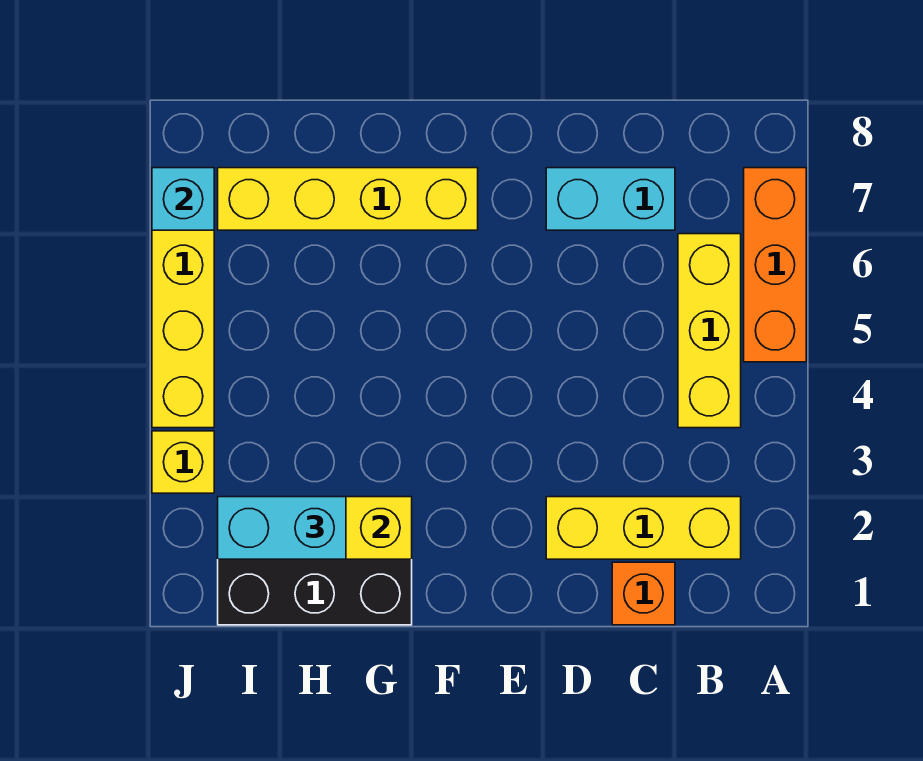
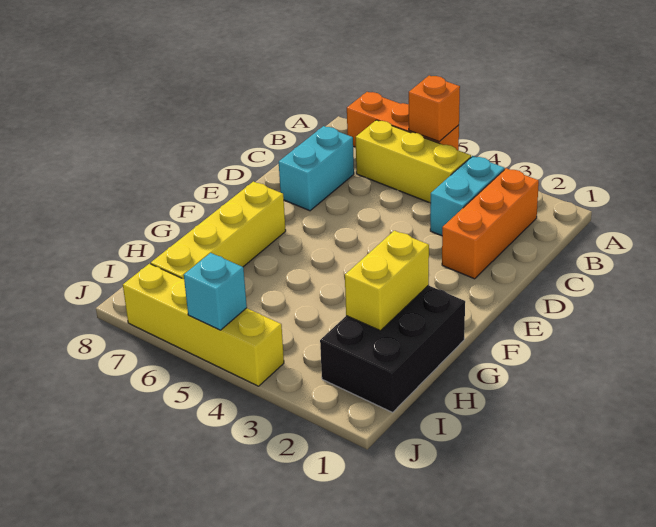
yellow 1x3 brick [546,497,741,559] -> orange 1x3 brick [442,168,539,279]
orange 1x1 brick [612,562,675,625] -> orange 1x1 brick moved to [409,76,460,142]
cyan 1x2 brick [218,497,346,559] -> cyan 1x2 brick moved to [430,156,504,236]
yellow 1x1 brick [152,431,214,493] -> none
cyan 1x1 brick [152,168,214,230] -> cyan 1x1 brick moved to [184,253,247,330]

